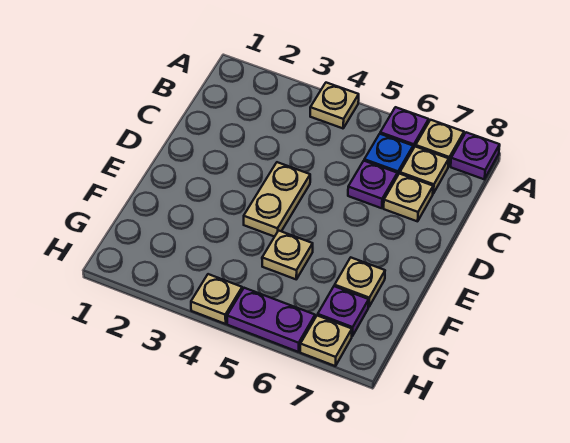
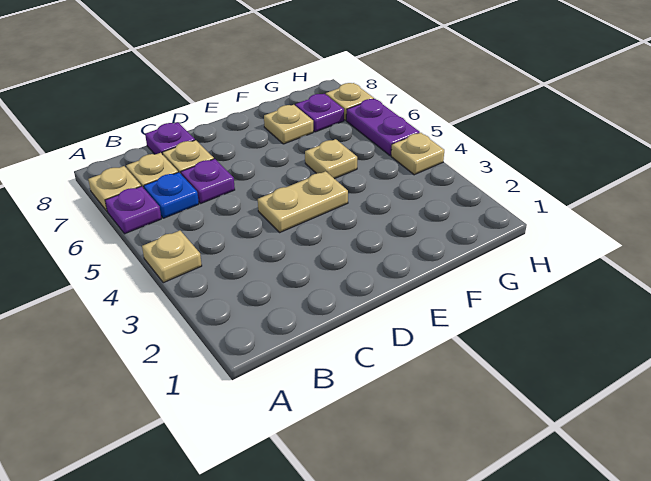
purple 1x1 plate [451,132,500,179] -> purple 1x1 plate moved to [145,122,195,155]

